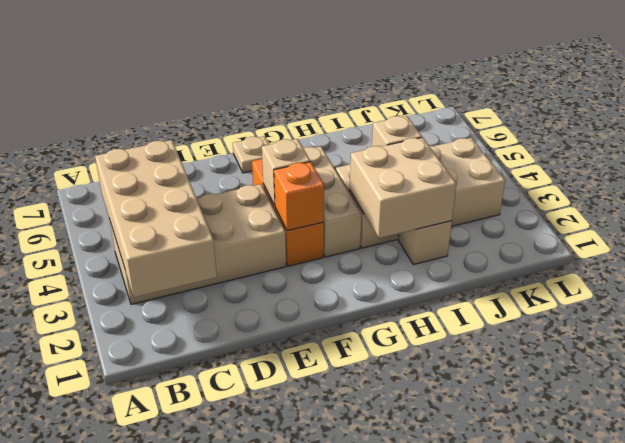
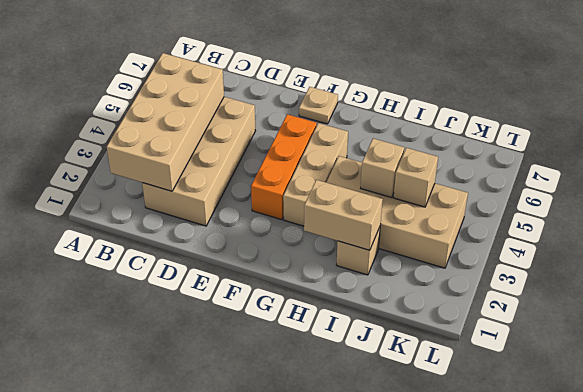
tan 2x4 brick [110,184,286,304] -> tan 2x4 brick turned to [142,97,255,226]
orange 1x1 brick [274,162,324,231] -> none
tan 1x1 brick [262,139,310,205] -> tan 1x1 brick moved to [394,148,438,207]
tan 2x2 brick [350,137,456,238] -> tan 1x2 brick [304,180,383,250]

